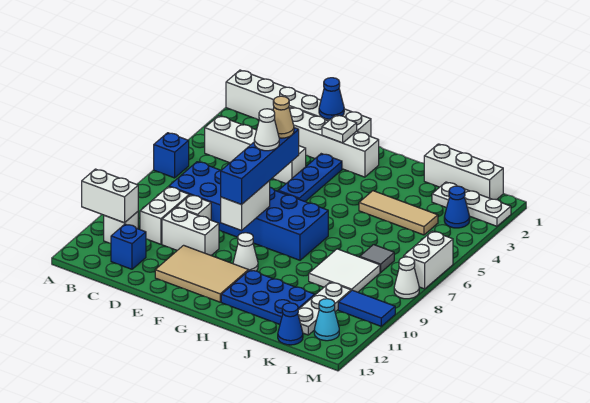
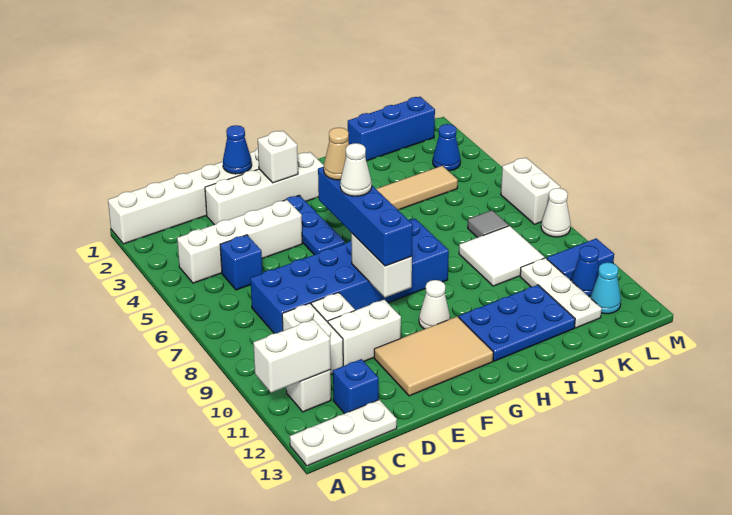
blue 1x1 brick [154,133,189,178] -> blue 1x1 brick moved to [220,235,262,290]
white 1x1 plate [322,115,357,143] -> white 1x1 brick [258,131,298,183]
white 1x3 brick [424,144,503,200] -> blue 1x3 brick [348,97,435,161]
white 1x3 plate [432,182,511,226] -> white 1x3 plate moved to [290,400,397,466]
blue 1x1 cone [278,303,303,345] -> blue 1x1 cone moved to [571,246,599,296]

